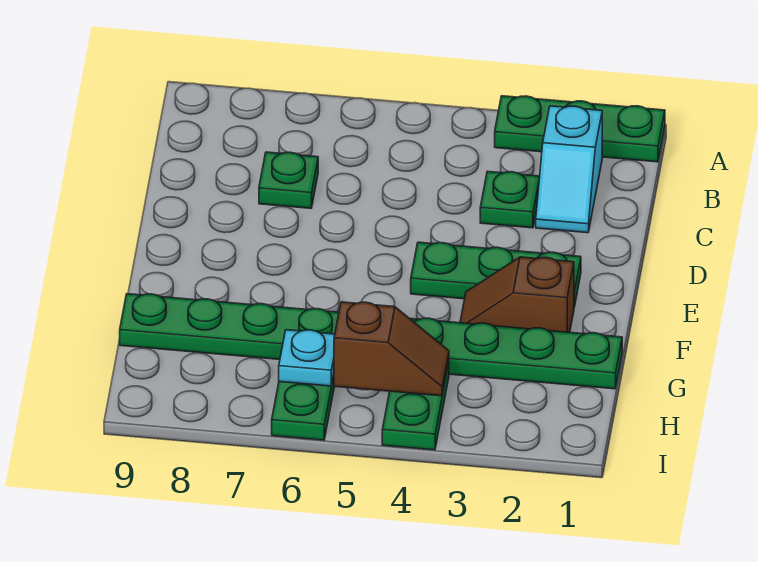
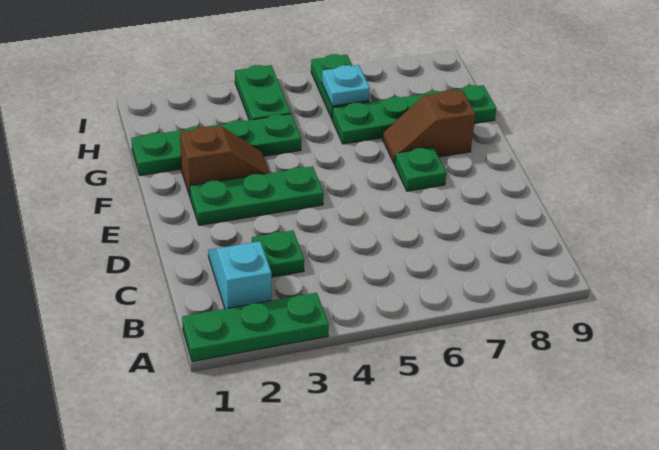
green 1x1 plate [259,152,318,208] -> green 1x1 plate moved to [395,147,446,191]
brown 1x2 slope [334,302,449,396] -> brown 1x2 slope moved to [382,90,475,164]

